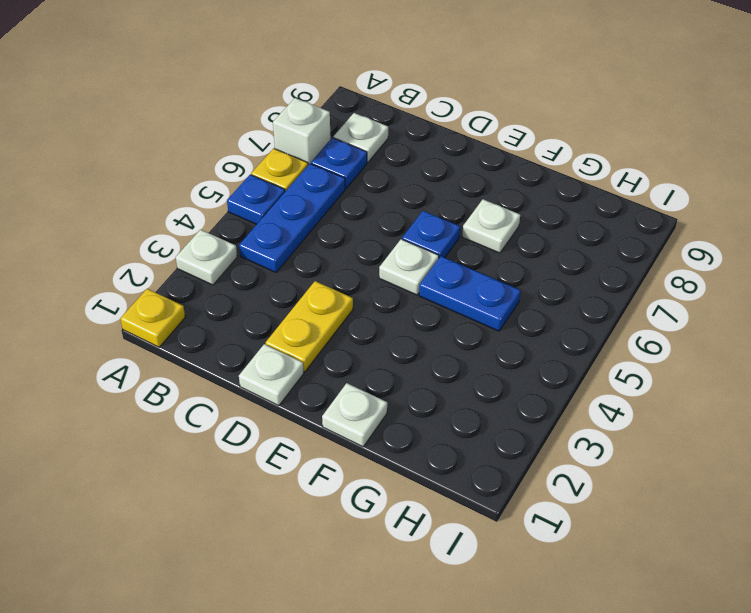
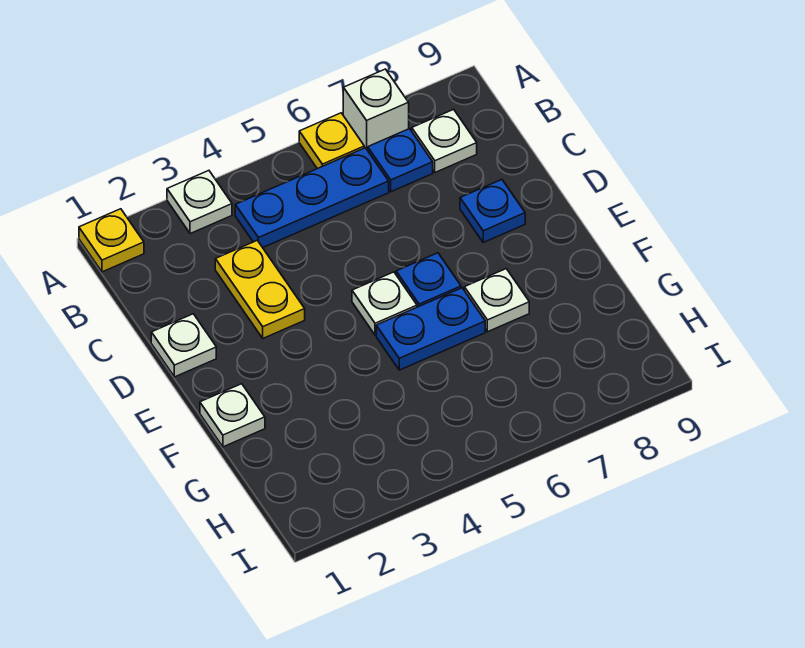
blue 1x1 plate [227,175,285,224] -> blue 1x1 plate moved to [460,180,525,242]
yellow 1x2 plate [266,281,353,372] -> yellow 1x2 plate turned to [215,240,305,338]
blue 1x2 plate [419,256,521,331] -> blue 1x2 plate turned to [376,288,485,370]

